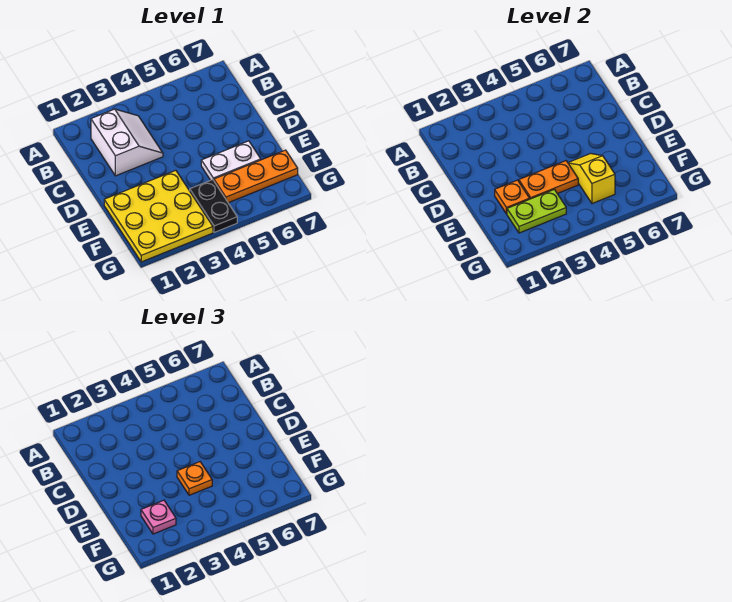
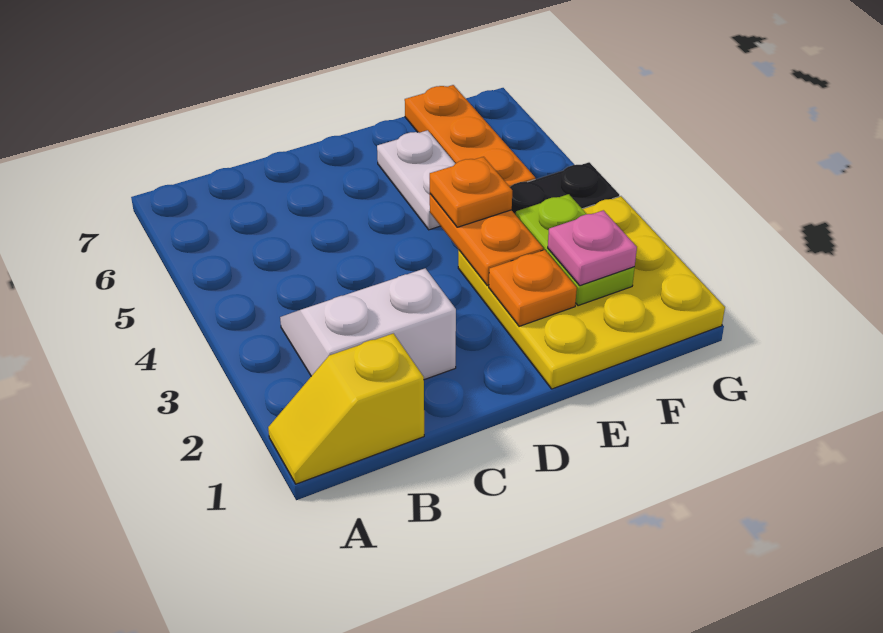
yellow 1x2 slope [568,154,615,204] -> yellow 1x2 slope moved to [268,333,424,484]

